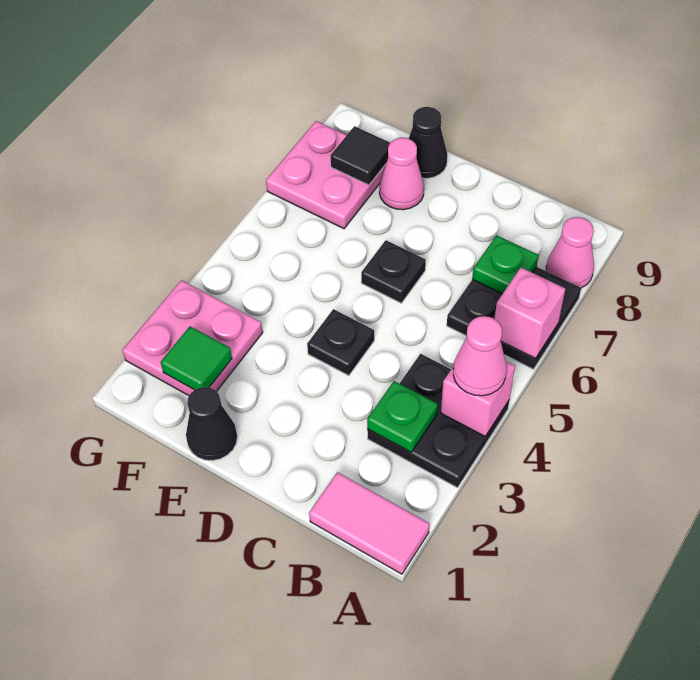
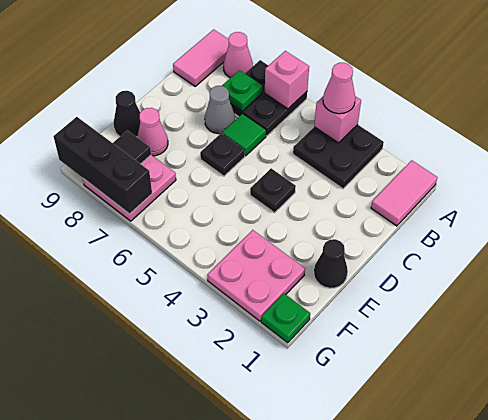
none -> pink 1x2 tile [173,29,229,86]
green 1x1 plate [367,381,438,452] -> green 1x1 plate moved to [261,293,310,343]
none -> grey 1x1 cone [205,86,235,134]
green 1x1 tile [161,326,232,390] -> green 1x1 tile moved to [222,114,266,156]
none -> black 1x3 brick [54,117,152,214]

